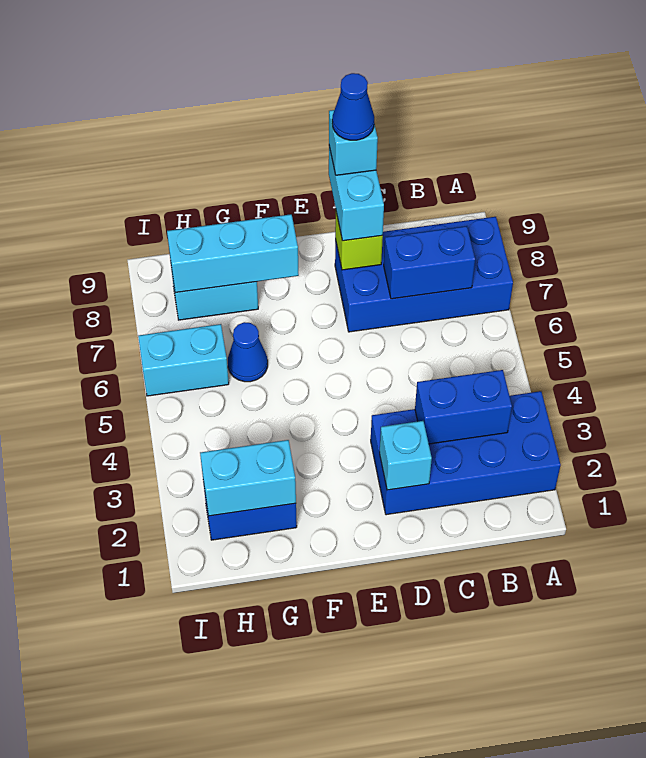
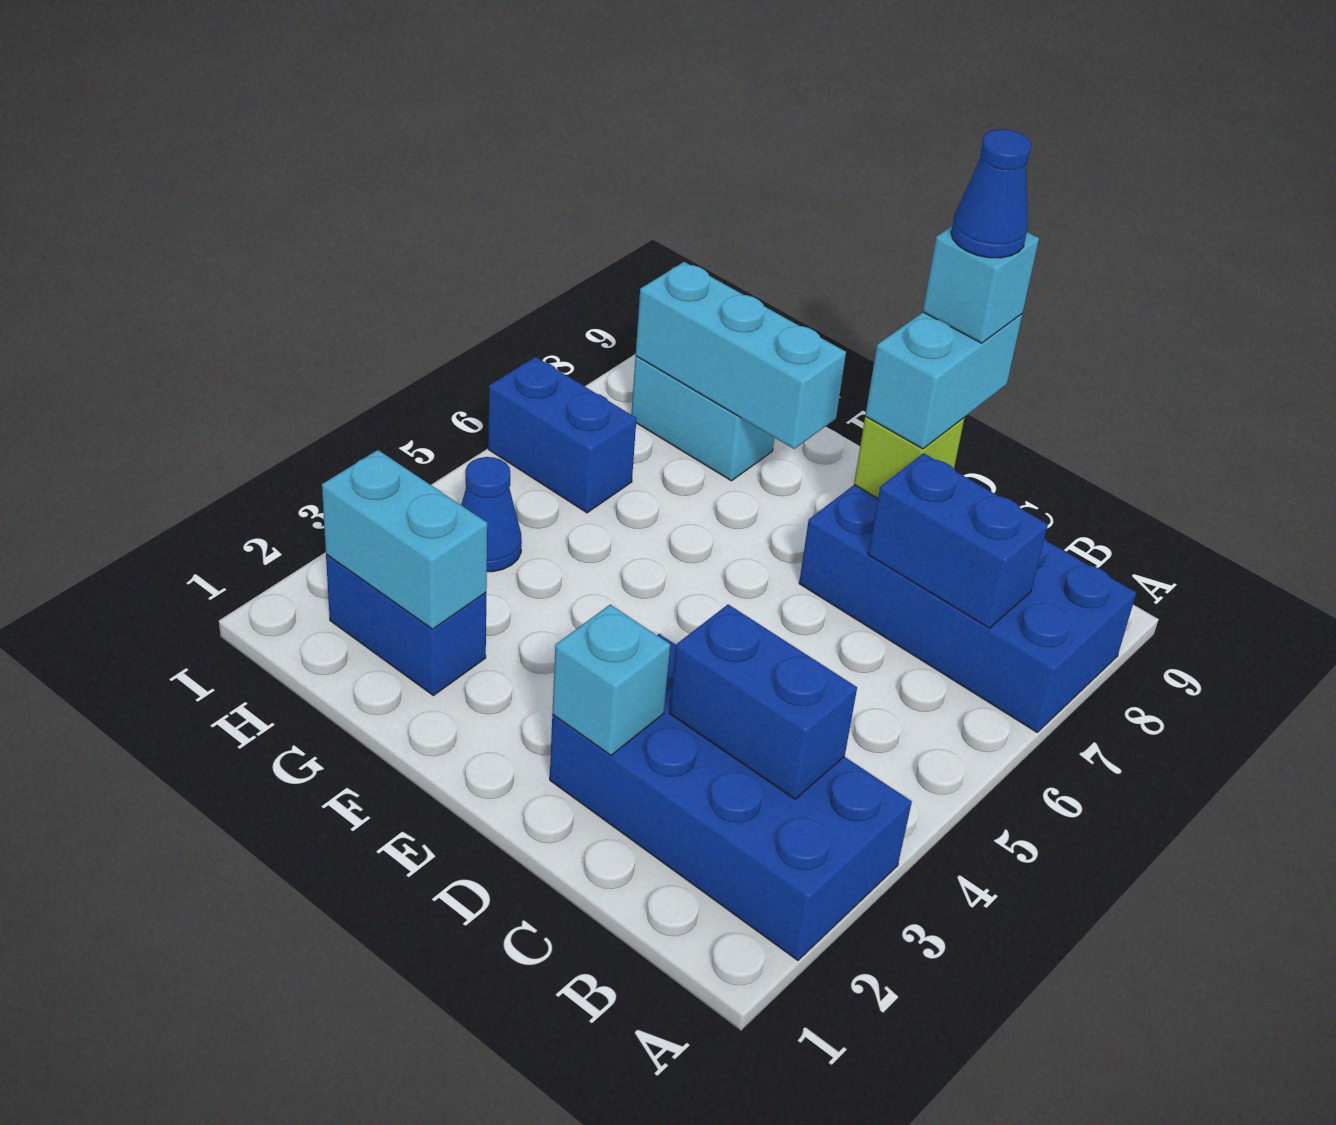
blue 1x1 cone [228,322,268,382] -> blue 1x1 cone moved to [461,457,522,572]
cyan 1x2 brick [138,324,229,396] -> blue 1x2 brick [488,357,636,513]

